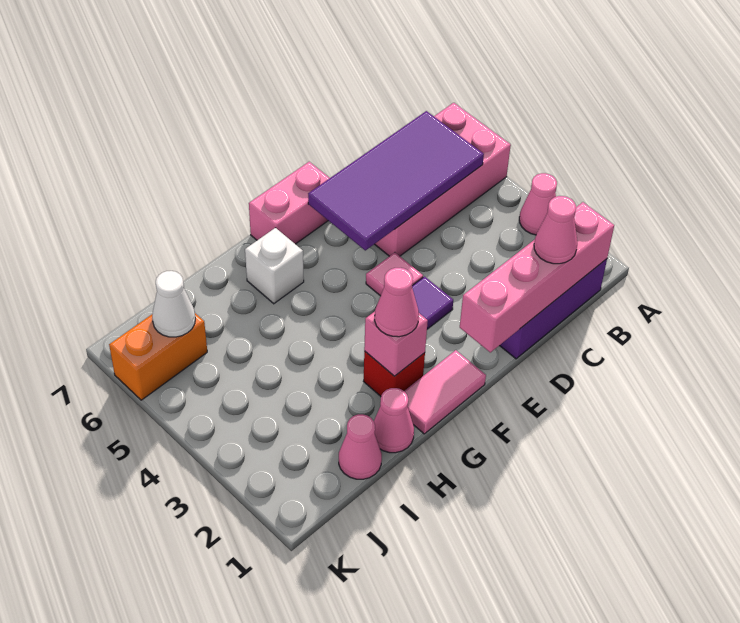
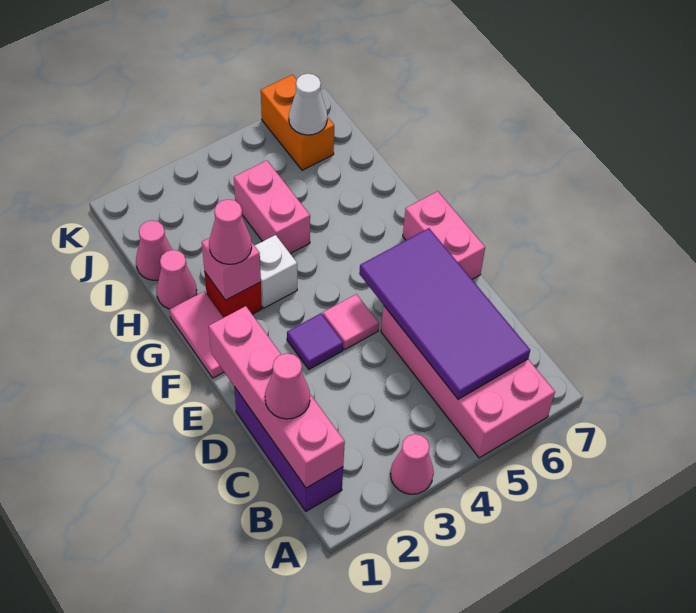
white 1x1 brick [245,228,304,304] -> white 1x1 brick moved to [255,235,297,308]
none -> pink 1x2 brick [234,161,310,254]

